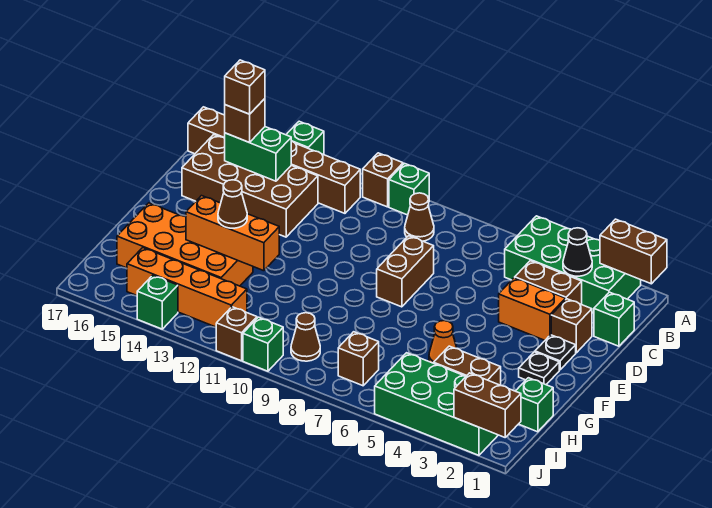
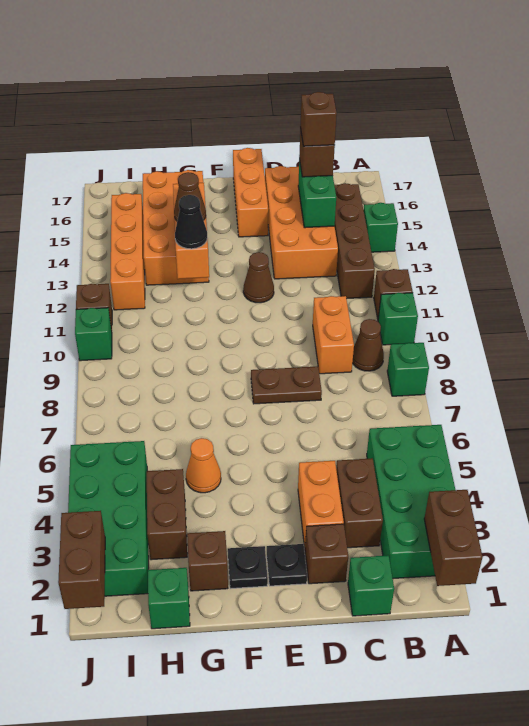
black 1x1 cone [563,228,592,276] -> black 1x1 cone moved to [175,195,207,249]
brown 1x6 brick [188,107,360,213] -> brown 1x4 brick [334,183,375,299]
none -> orange 1x2 brick [313,296,354,374]
brown 2x4 brick [182,135,318,237] -> orange 2x4 brick [265,166,338,279]
brown 1x2 brick [377,236,434,307] -> brown 1x2 plate [251,366,322,404]
none -> orange 1x3 brick [233,148,268,237]
brown 1x1 brick [338,332,379,386] -> brown 1x1 brick moved to [187,531,228,591]
brown 1x1 cone [291,313,320,361] -> brown 1x1 cone moved to [243,252,274,303]
green 1x1 brick [137,275,178,329] -> green 1x1 brick moved to [387,343,429,396]

